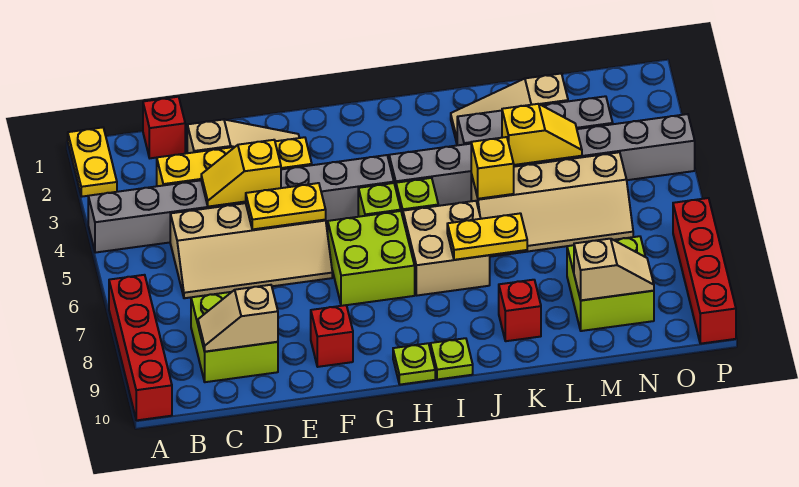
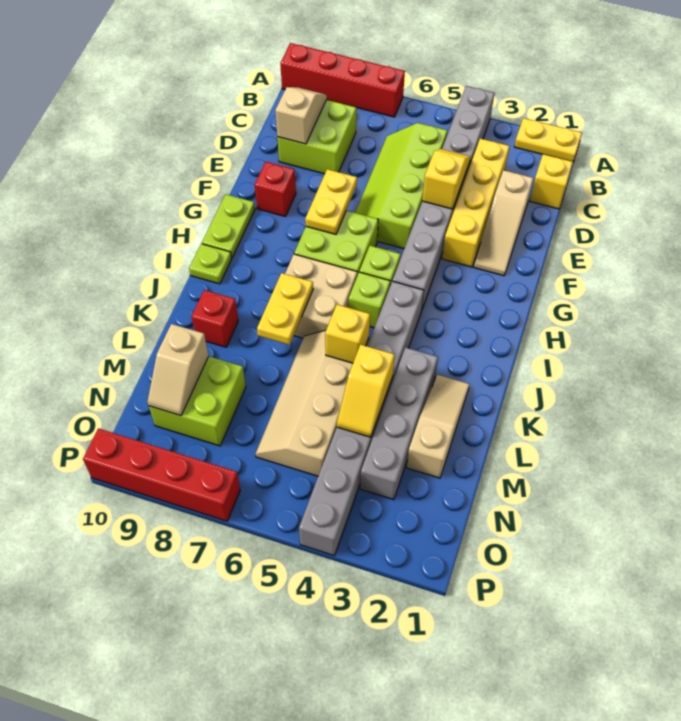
red 1x1 brick [143,97,185,158] -> yellow 1x1 brick [530,154,573,209]
tan 2x4 slope [170,203,332,298] -> lime 2x4 slope [355,123,447,249]
yellow 1x2 plate [246,183,326,229] -> yellow 1x2 plate moved to [305,169,357,234]
lime 1x1 plate [393,343,435,385] -> lime 1x2 plate [202,194,255,258]

